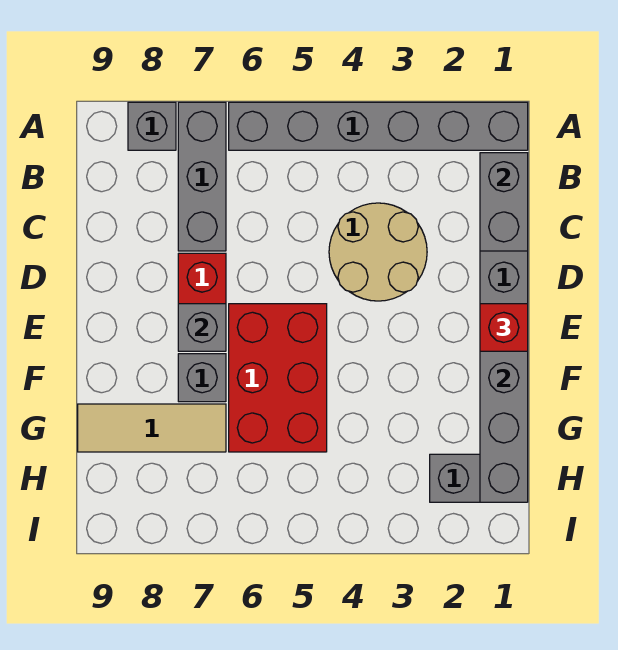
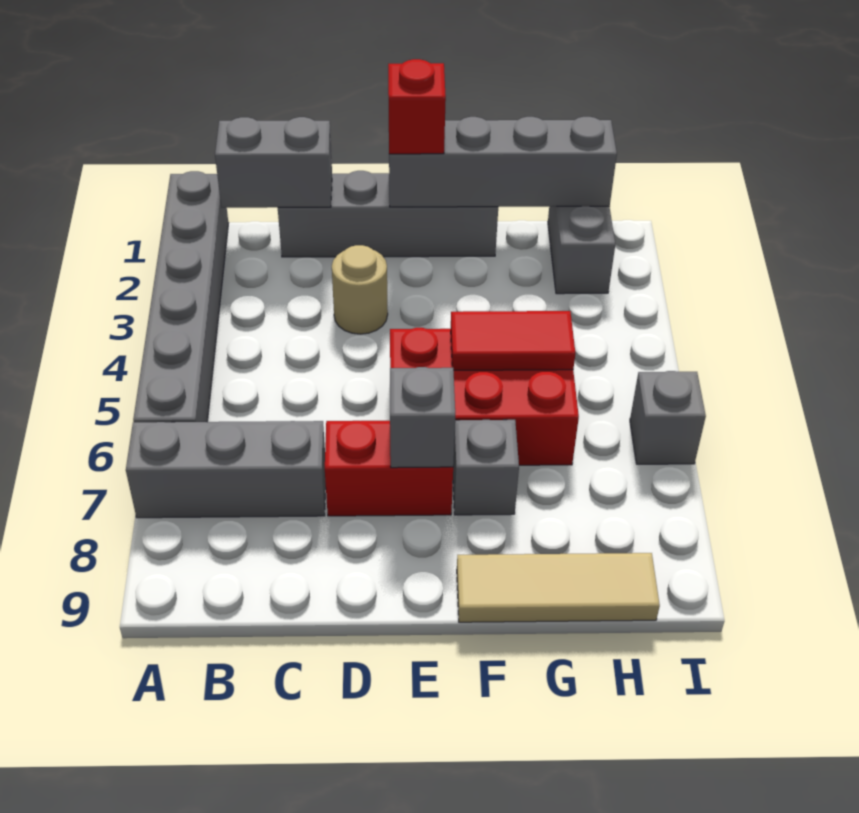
grey 1x1 brick [128,102,176,150] -> grey 1x1 brick moved to [630,371,706,464]
tan 2x2 round brick [329,203,427,301] -> tan 1x1 round brick [332,245,388,334]
none -> red 1x2 tile [451,311,575,370]
tan 1x3 tile [78,404,226,452] -> tan 1x3 tile turned to [457,553,660,622]

